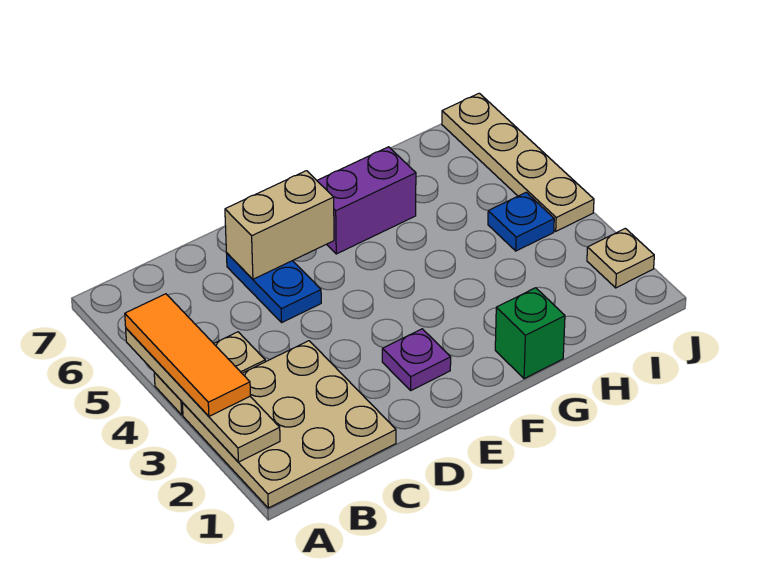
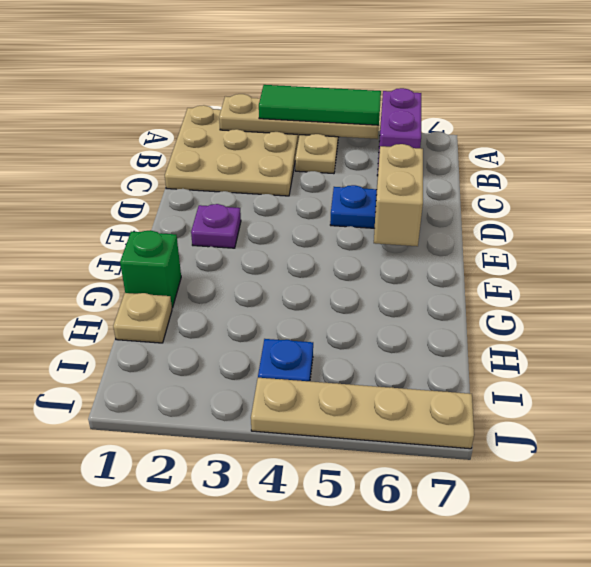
orange 1x3 tile [125,294,251,416] -> green 1x3 tile [259,85,381,126]
purple 1x2 brick [317,147,416,254] -> purple 1x2 brick moved to [377,88,421,176]
tan 1x1 plate [587,228,654,288] -> tan 1x1 plate moved to [113,293,172,343]

